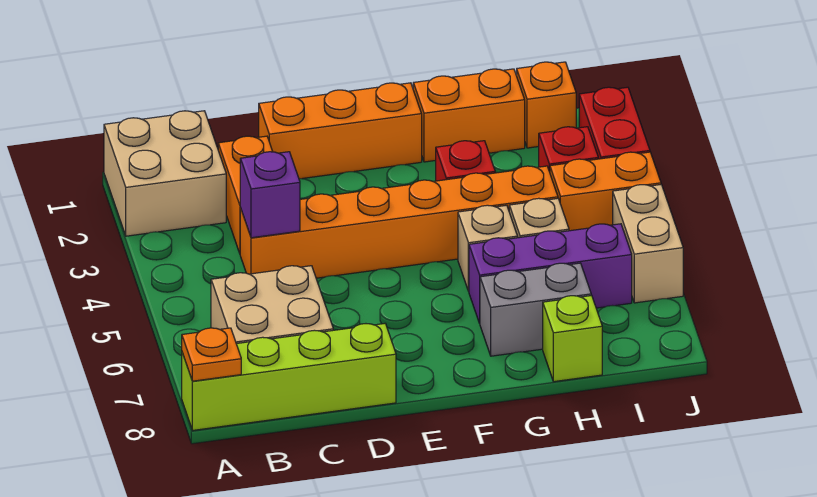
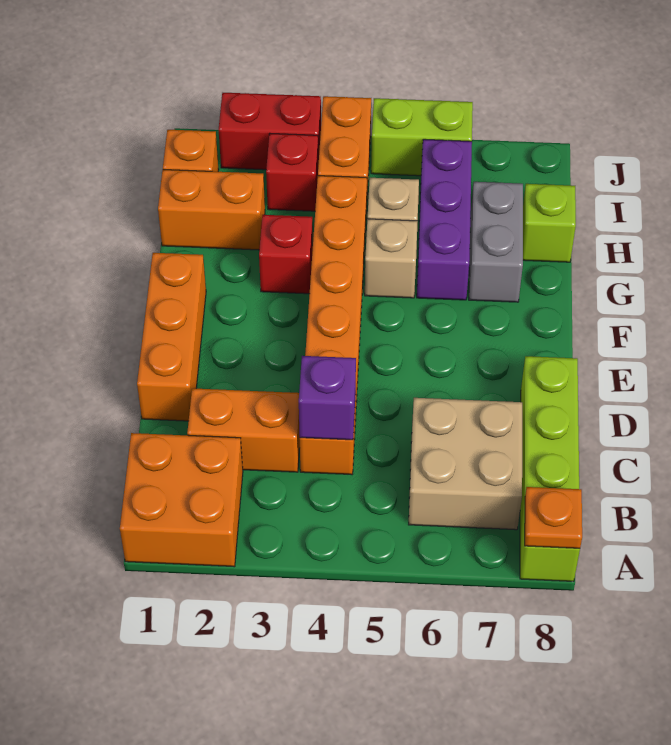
tan 2x2 brick [104,111,226,236] -> orange 2x2 brick [120,433,243,567]
orange 1x2 brick [413,69,525,162] -> orange 1x2 brick turned to [158,170,265,250]
tan 1x2 brick [613,185,683,303] -> lime 1x2 brick [371,98,473,176]

